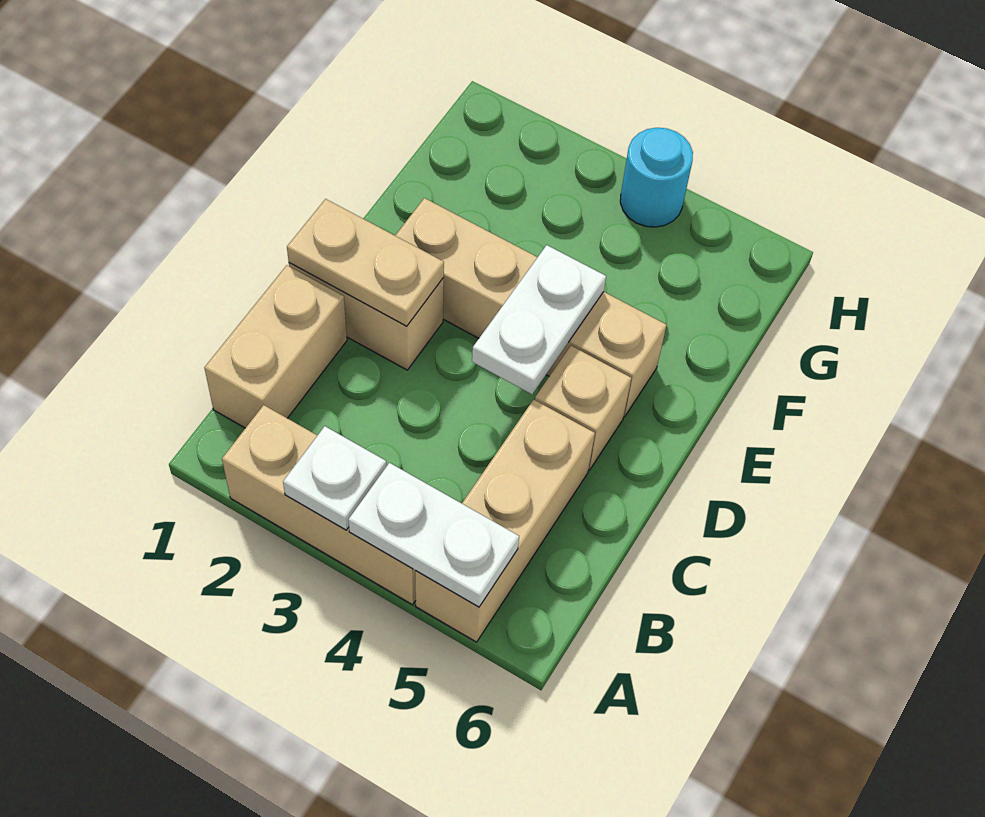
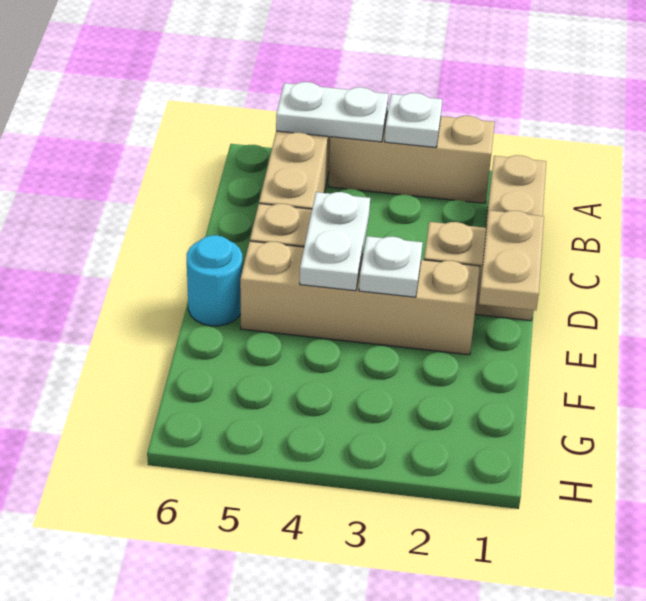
tan 1x2 plate [287,199,444,326] -> tan 1x2 plate turned to [479,210,544,310]
none -> white 1x1 plate [359,236,423,297]
cyan 1x1 round brick [620,128,693,227] -> cyan 1x1 round brick moved to [187,235,242,326]

